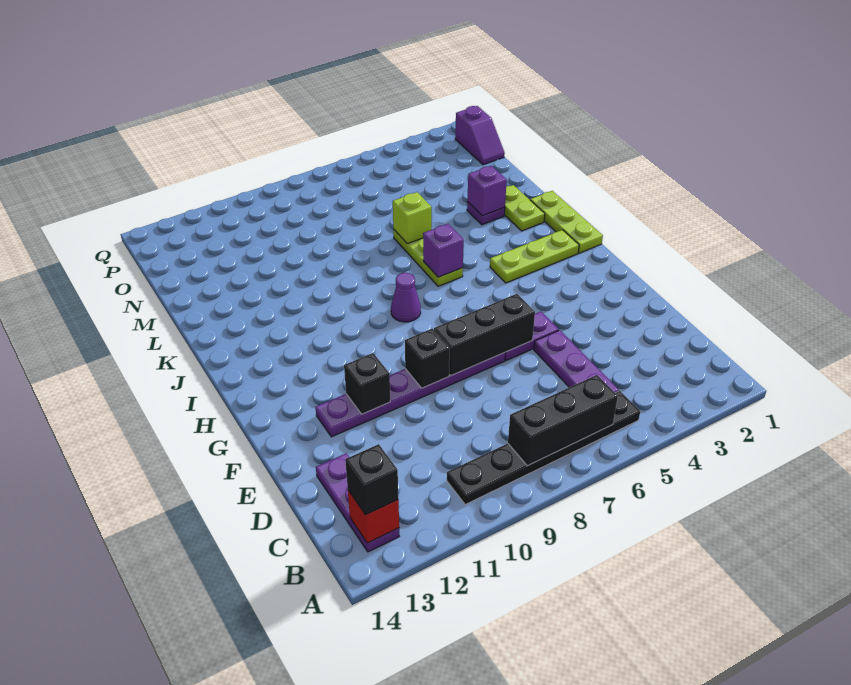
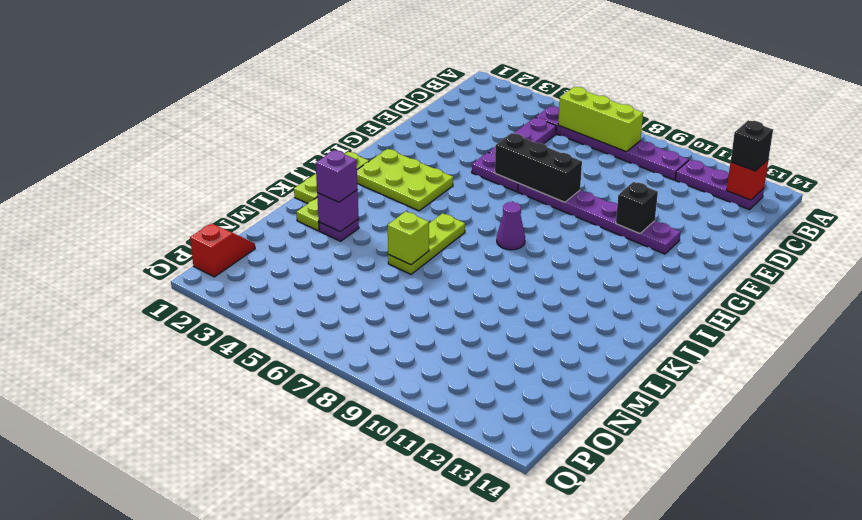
black 1x6 plate [447,391,640,504] -> purple 1x6 plate [536,106,689,180]
black 1x3 brick [508,375,618,466] -> lime 1x3 brick [558,87,643,152]
purple 1x3 plate [316,454,399,552] -> purple 1x3 plate turned to [675,160,764,210]
black 1x1 brick [405,329,450,388] -> none
lime 1x3 plate [490,230,579,283] -> lime 2x3 plate [357,149,453,211]
purple 1x1 brick [423,224,464,277] -> purple 1x1 brick moved to [316,150,357,202]
purple 1x2 slope [455,106,505,165] -> red 1x2 slope [190,223,255,277]

